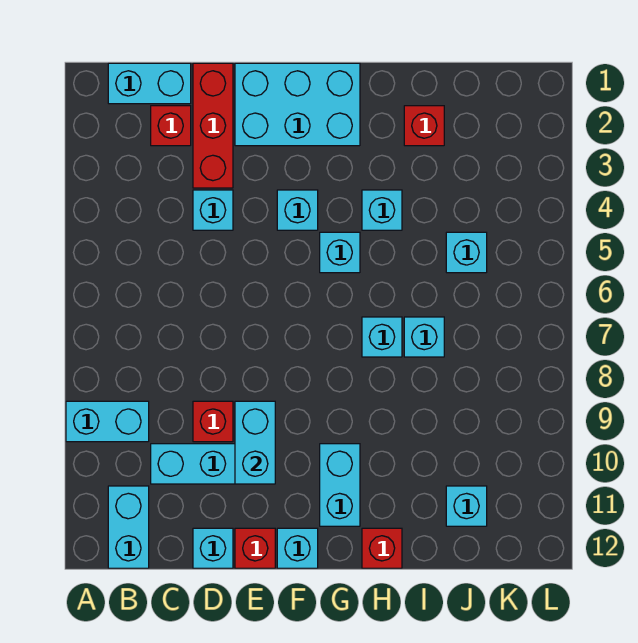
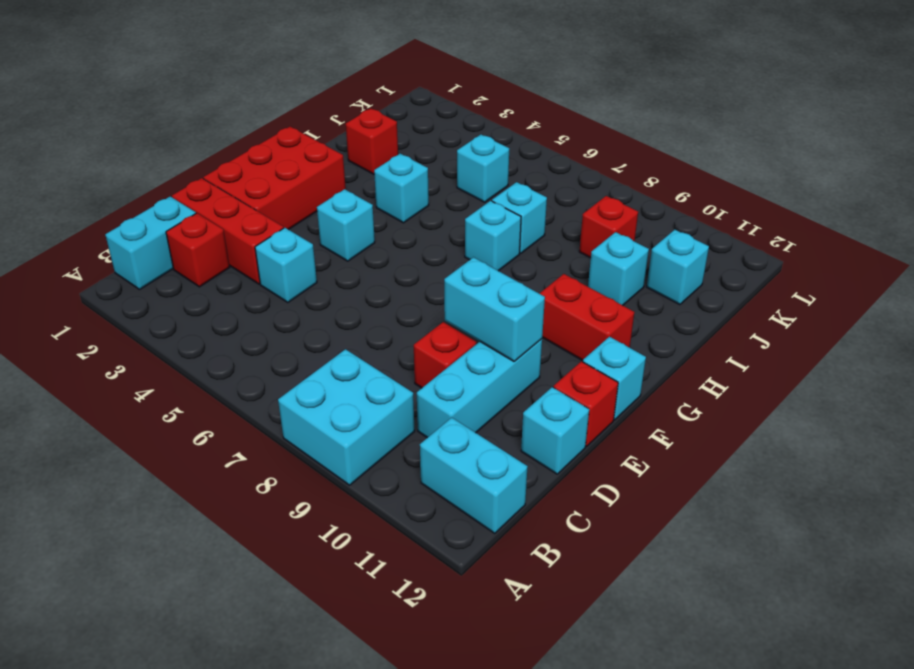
cyan 1x2 brick [66,401,149,442] -> cyan 2x2 brick [278,349,415,485]
cyan 2x3 brick [235,63,360,146] -> red 2x3 brick [203,127,346,230]
cyan 1x1 brick [320,232,360,273] -> cyan 1x1 brick moved to [588,232,649,305]
cyan 1x2 brick [320,444,360,526] -> red 1x2 brick [539,274,634,361]
red 1x1 brick [362,528,402,568] -> red 1x1 brick moved to [579,196,638,258]

